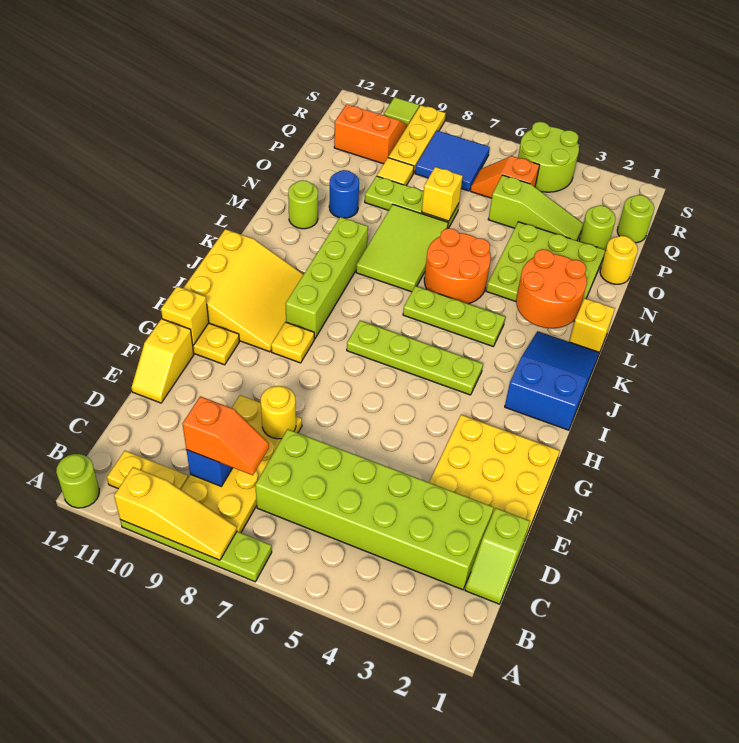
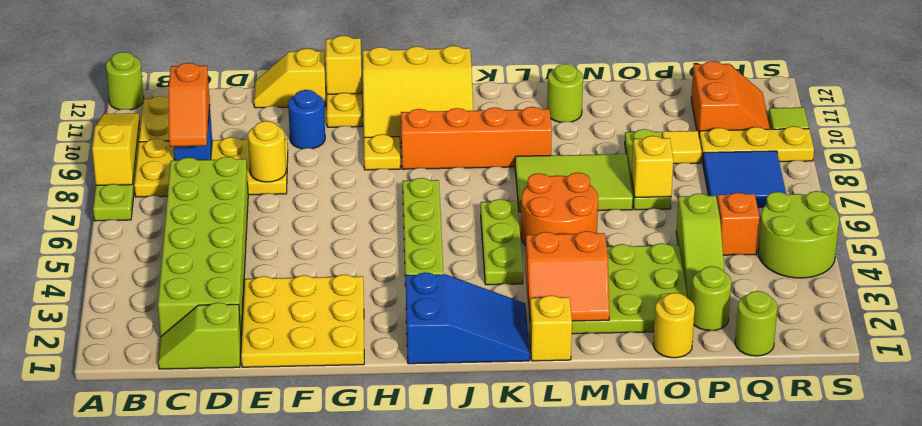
yellow 1x3 slope [114,467,237,560] -> yellow 1x3 slope turned to [92,113,139,185]
lime 1x4 brick [286,217,368,339] -> orange 1x4 brick [401,107,552,169]
orange 2x2 round brick [516,249,587,328] -> orange 2x2 slope [525,231,610,321]
blue 1x1 round brick [329,170,359,218] -> blue 1x1 round brick moved to [288,90,325,149]

